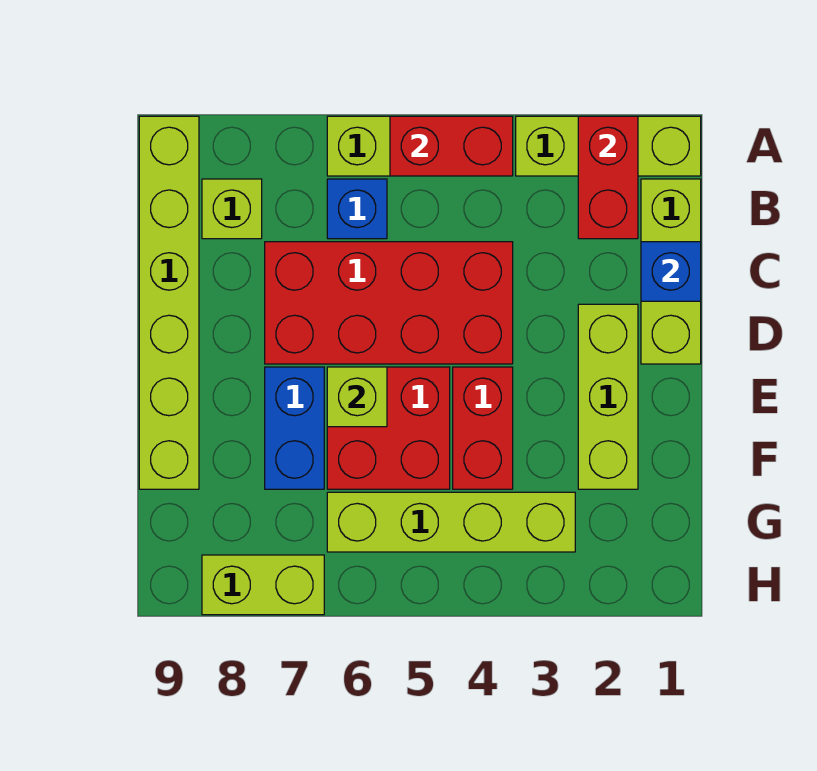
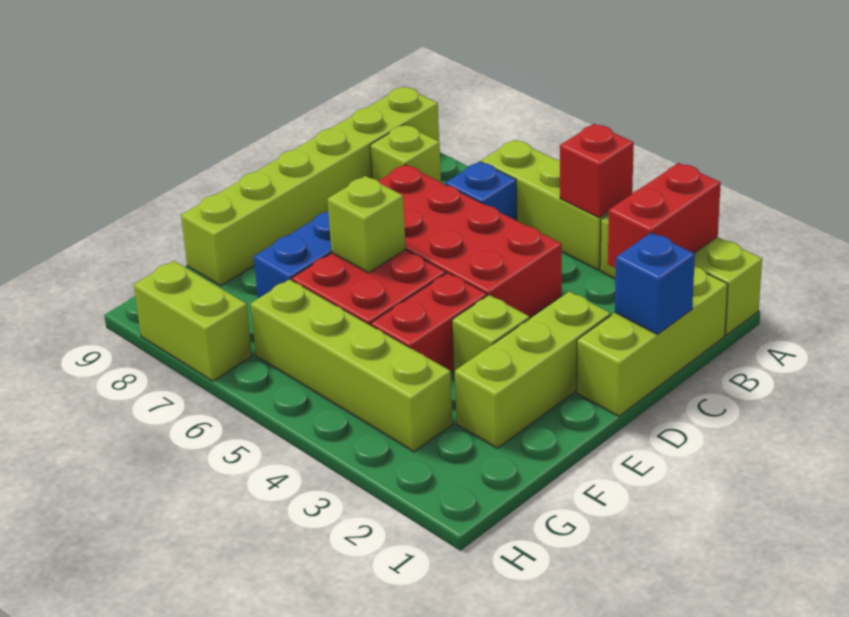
red 1x2 brick [390,116,513,176] -> red 1x1 brick [560,124,634,218]
none -> lime 1x1 brick [452,295,530,373]

